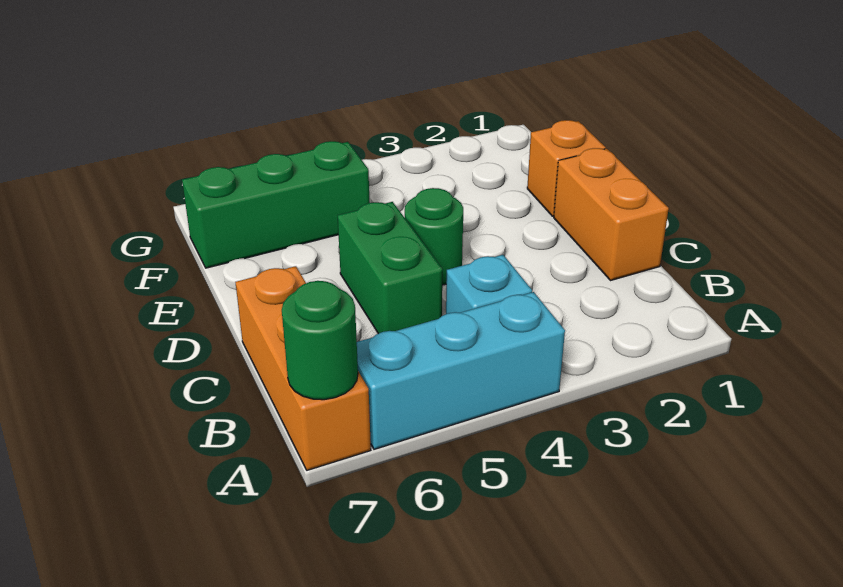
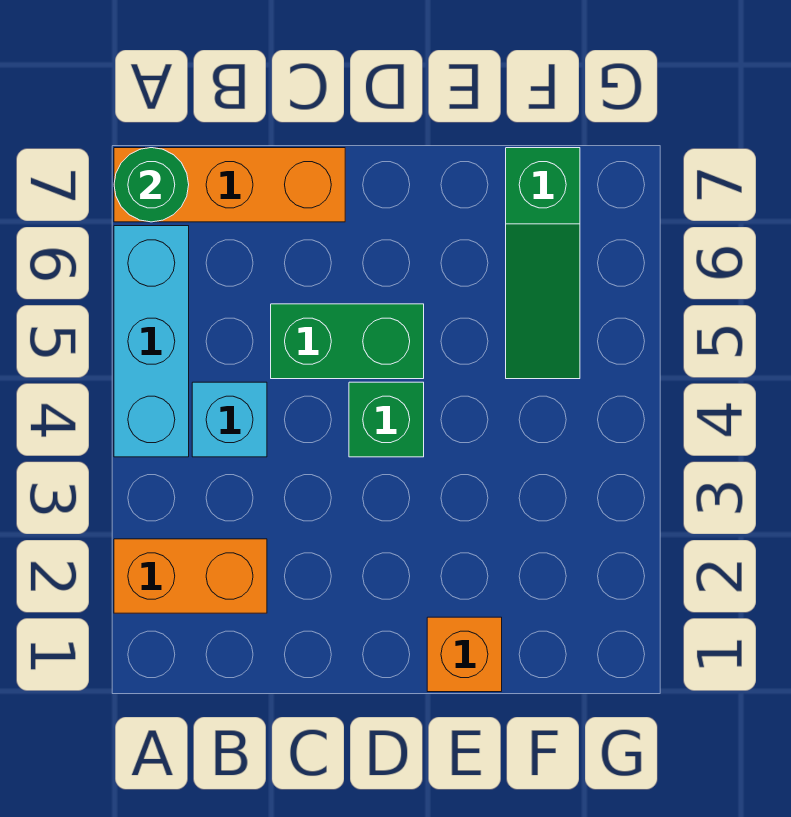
orange 1x2 brick [554,148,669,280] -> orange 1x2 brick moved to [114,539,267,613]
green 1x1 round brick [405,188,463,285] -> green 1x1 brick [349,382,424,457]
green 1x3 brick [182,141,370,268] -> green 1x3 slope [506,148,580,379]

